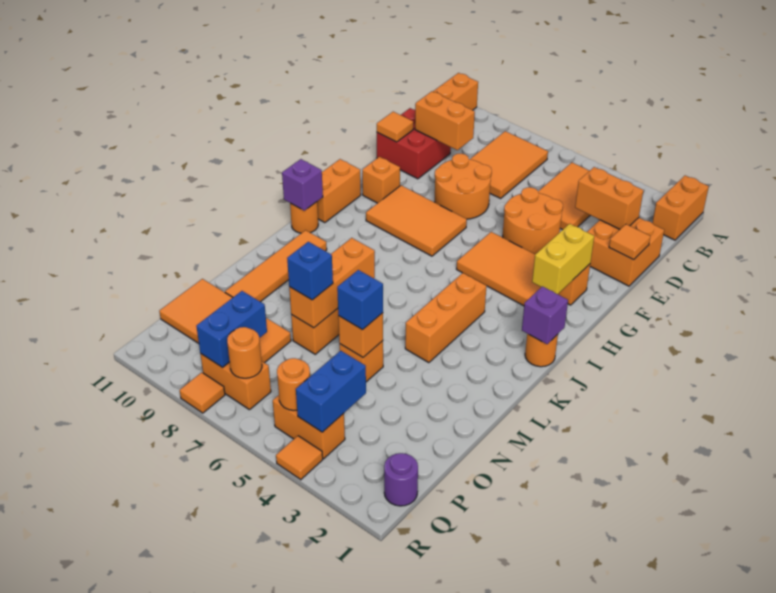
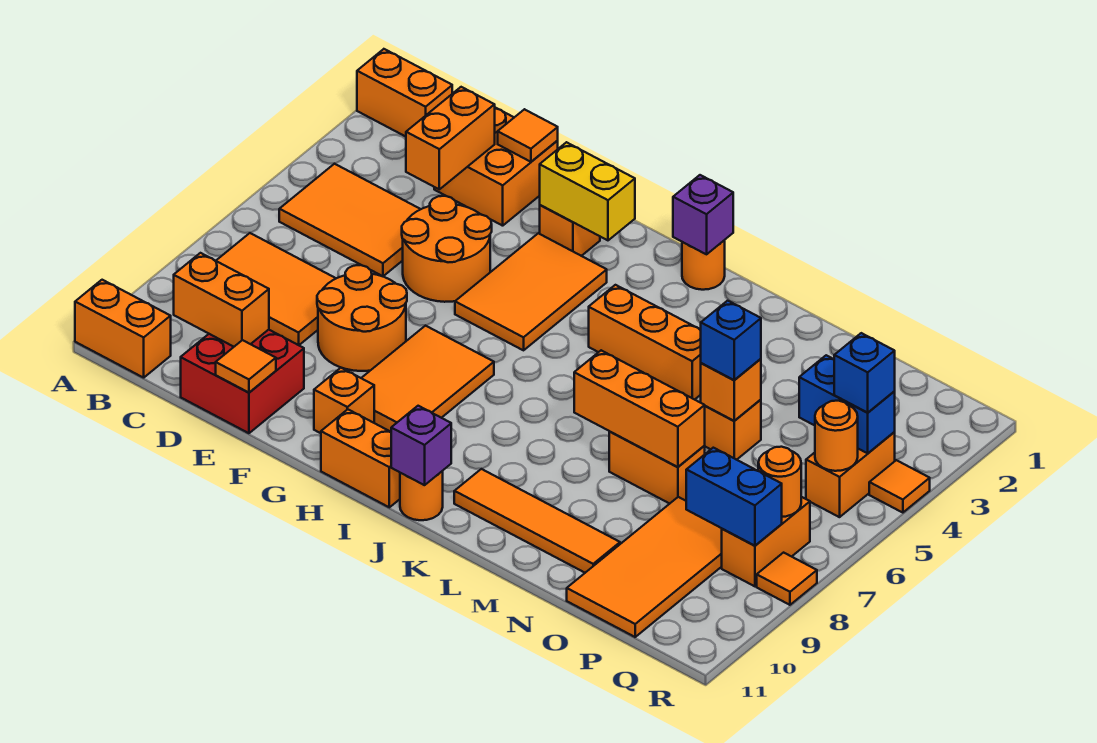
orange 1x2 brick [415,91,475,150] -> orange 1x2 brick turned to [174,253,269,347]
blue 1x1 brick [287,242,333,300] -> blue 1x1 brick moved to [834,333,895,413]
purple 1x1 round brick [384,453,418,506] -> none

